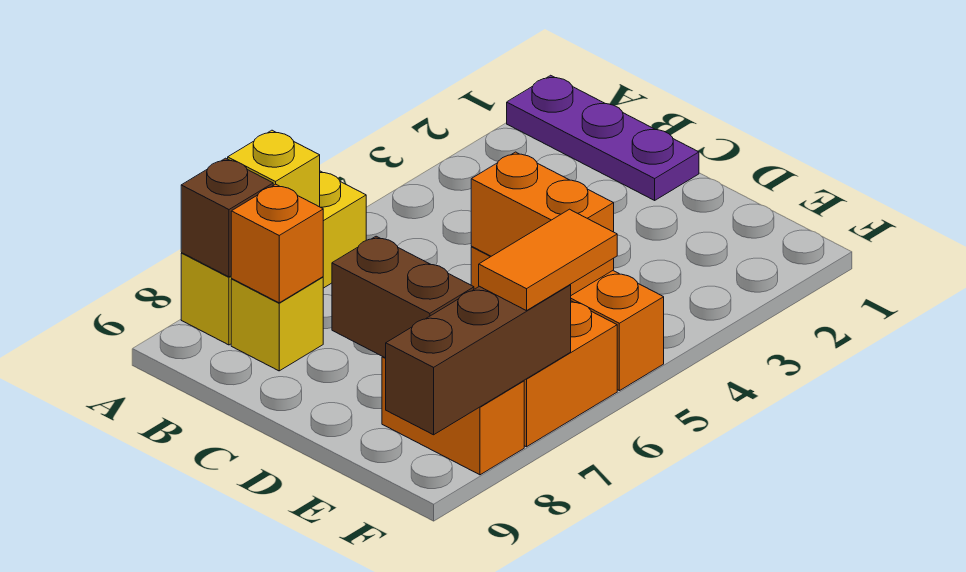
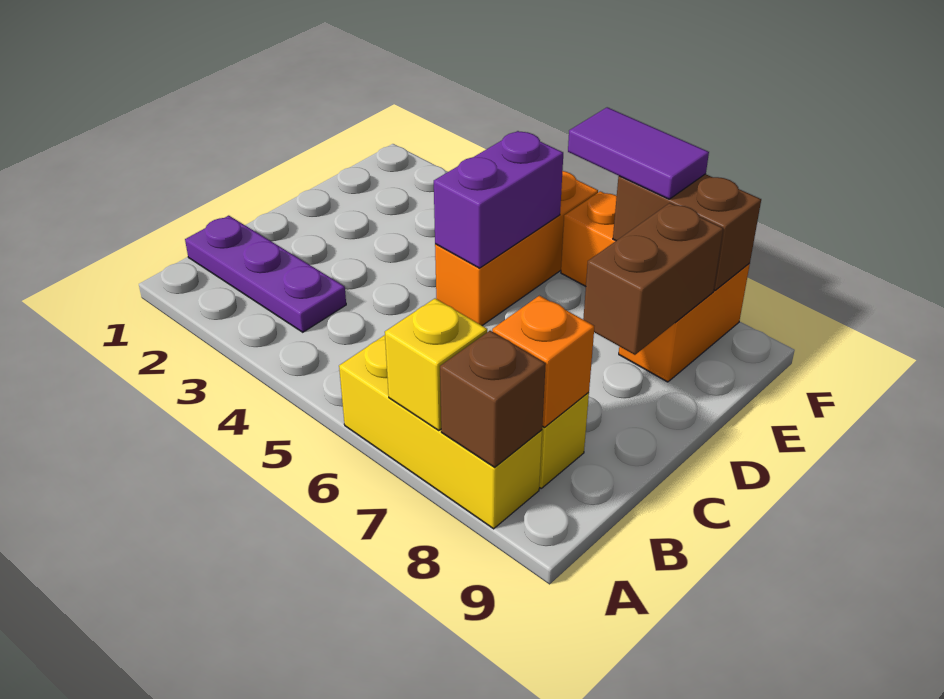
purple 1x3 plate [507,75,699,200] -> purple 1x3 plate turned to [185,216,346,332]
orange 1x2 brick [471,152,614,295] -> purple 1x2 brick [434,131,563,268]
orange 1x2 tile [479,209,617,311] -> purple 1x2 tile [568,107,709,199]
brown 1x3 brick [386,285,571,435] -> brown 1x2 brick [613,174,761,291]

